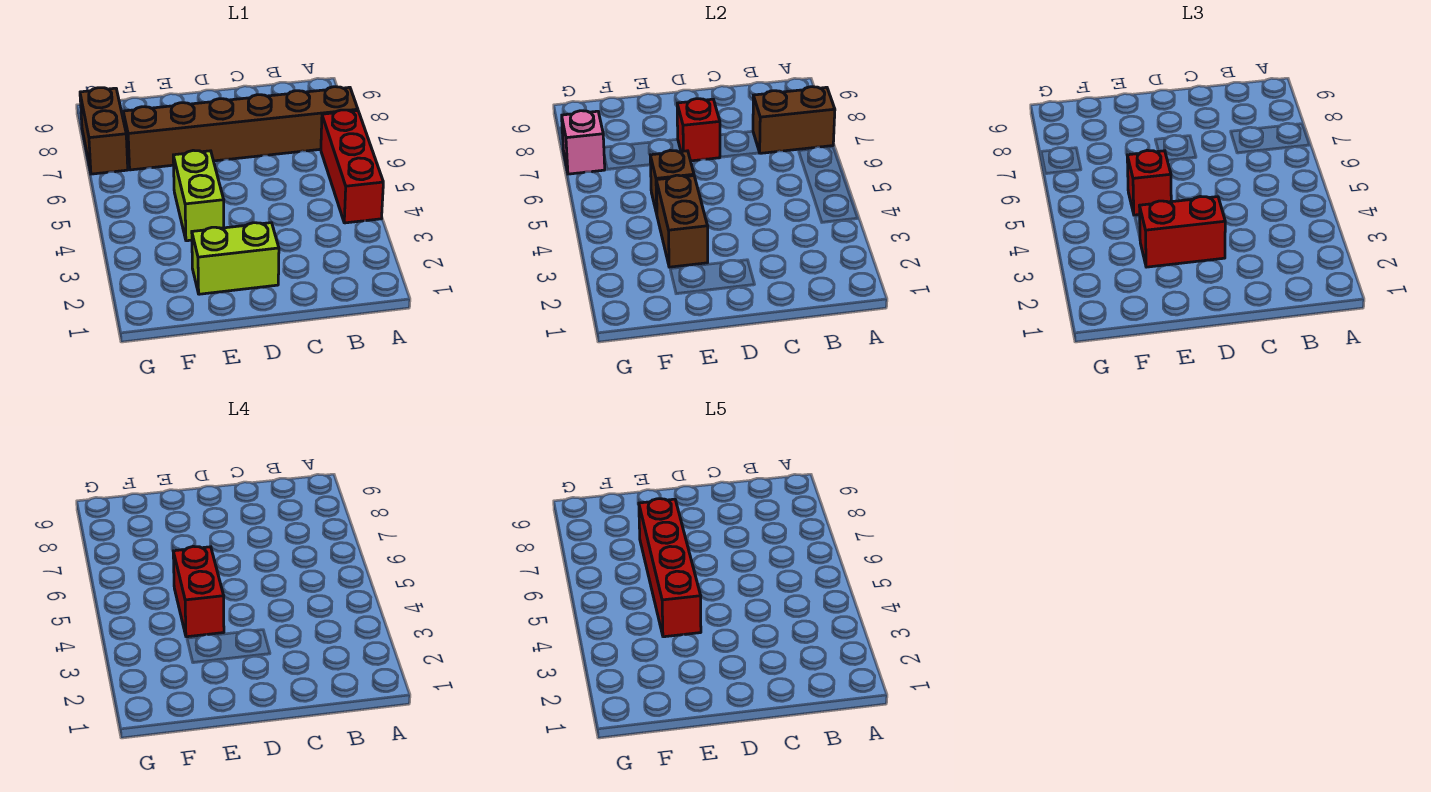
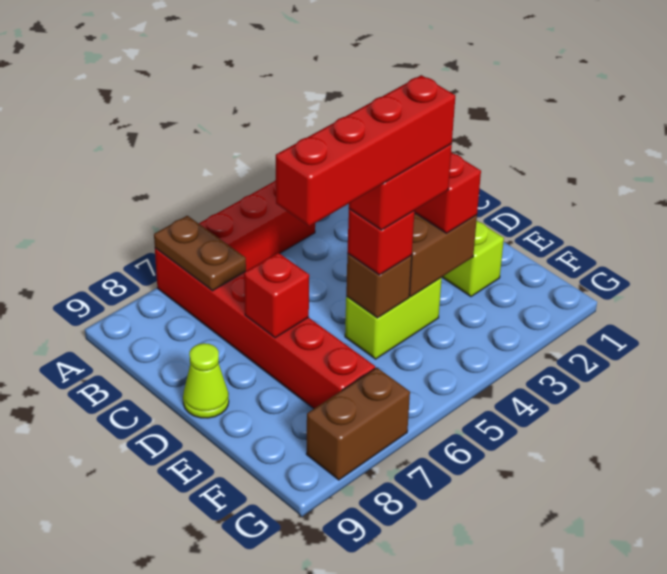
brown 1x6 brick [123,87,358,170] -> red 1x6 brick [155,248,375,409]
brown 1x2 brick [753,87,835,153] -> brown 1x2 plate [154,216,246,291]
none -> lime 1x1 cone [183,343,229,418]
pink 1x1 brick [562,111,605,174] -> none

